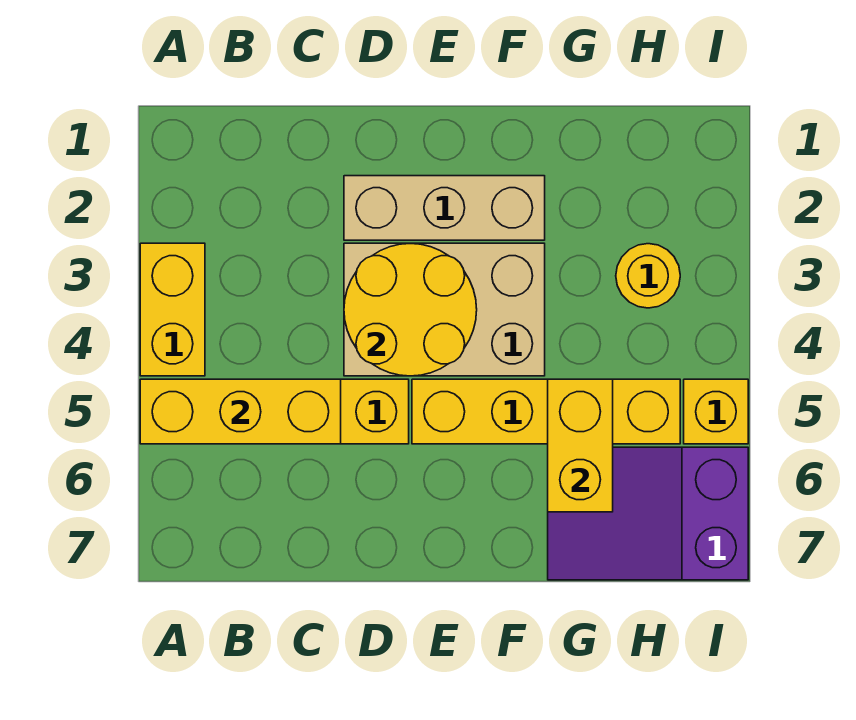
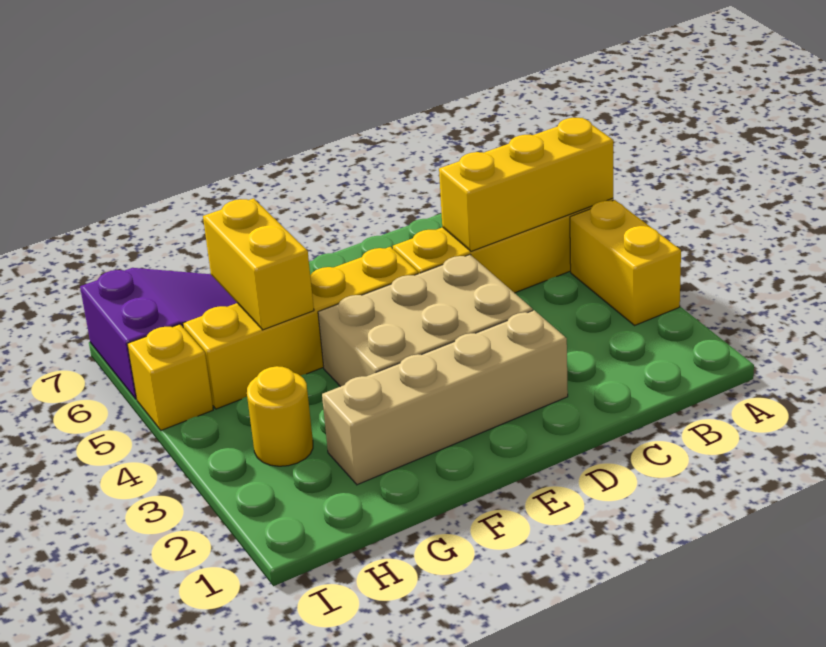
tan 1x3 brick [344,176,545,240] -> tan 1x4 brick [322,310,568,485]
yellow 2x2 round brick [344,244,477,376] -> none

